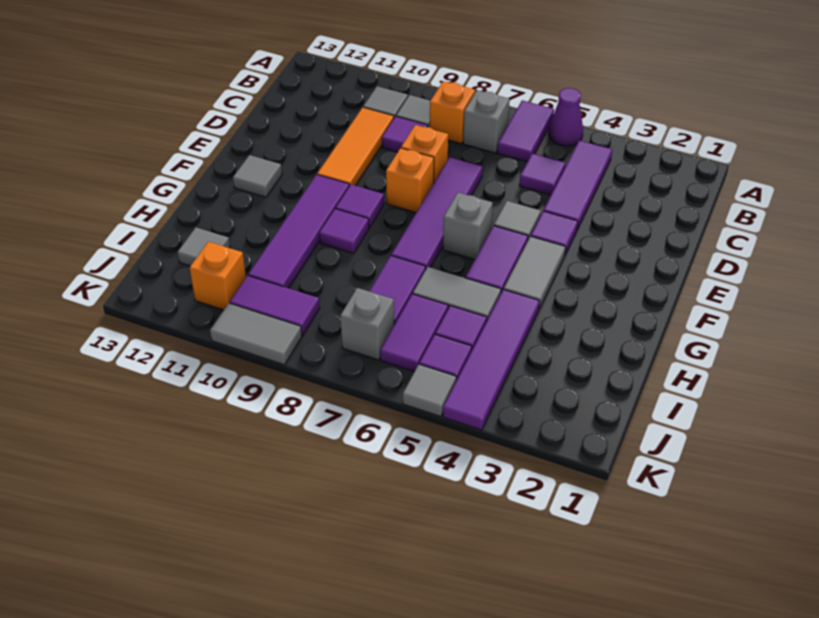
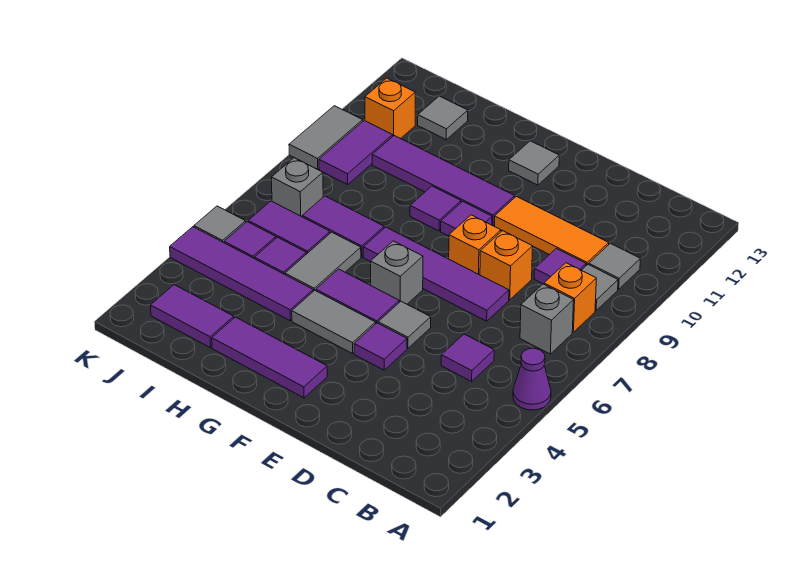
purple 1x2 tile [497,100,554,162] -> purple 1x2 tile moved to [150,285,234,348]
purple 1x3 tile [543,140,612,230] -> purple 1x3 tile moved to [212,317,327,398]

